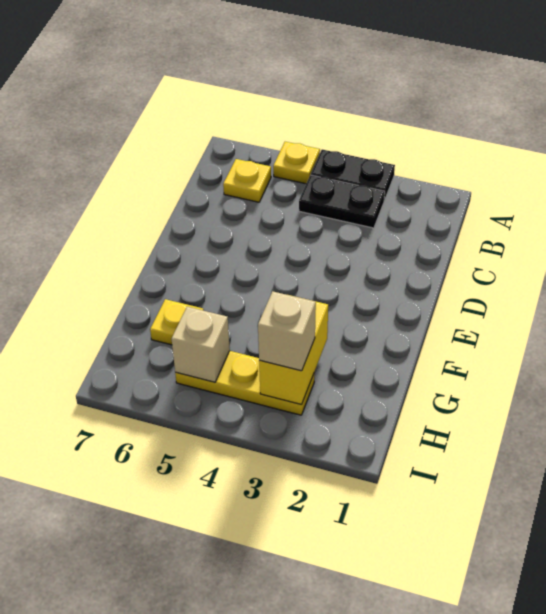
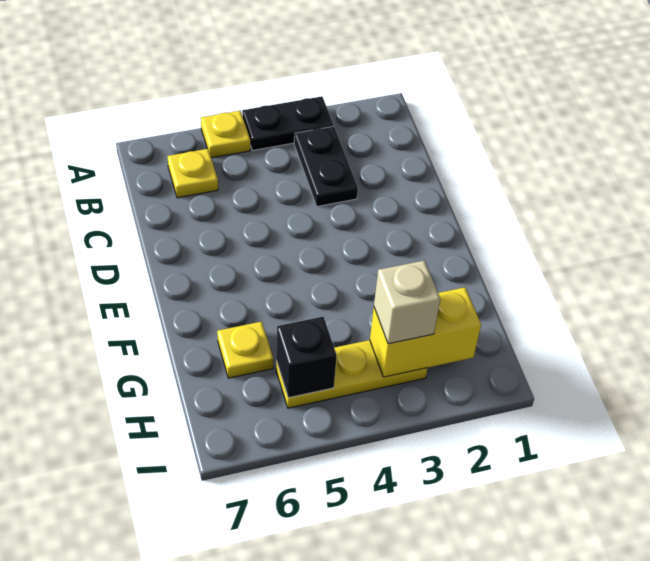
black 1x2 plate [299,175,385,228] -> black 1x2 plate turned to [294,126,358,206]
yellow 1x2 brick [259,295,328,405] -> yellow 1x2 brick turned to [370,287,481,377]
tan 1x1 brick [172,307,230,382] -> black 1x1 brick [276,317,337,398]

